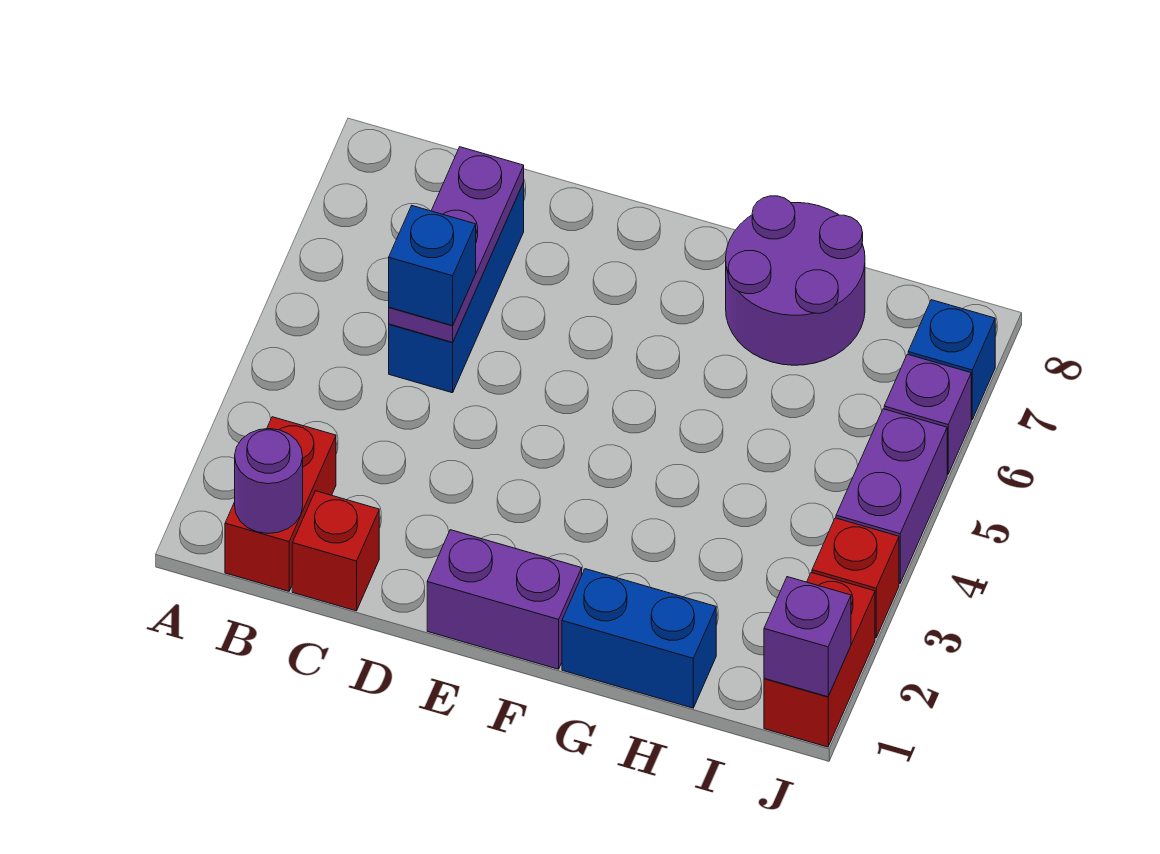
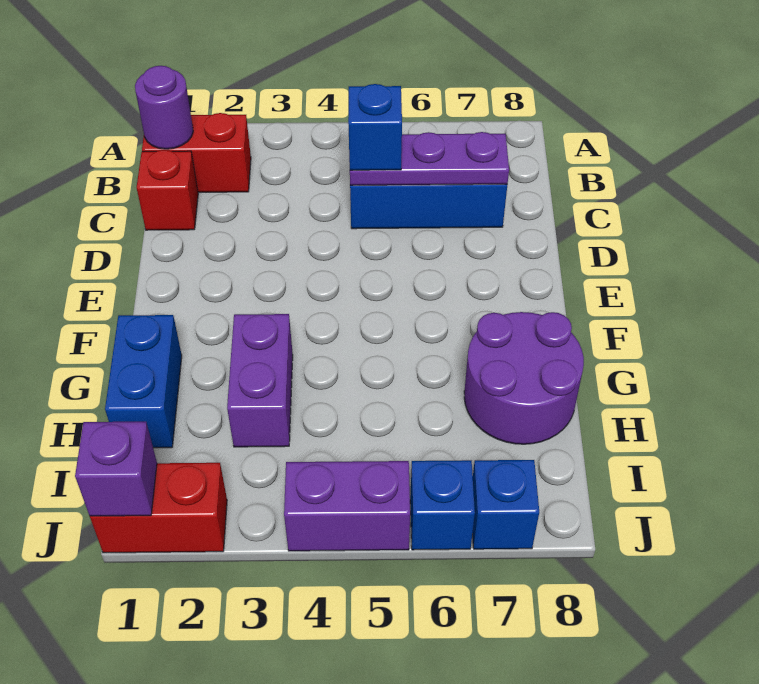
purple 1x2 brick [427,530,582,669] -> purple 1x2 brick moved to [227,314,293,447]
red 1x1 brick [812,518,899,638] -> none
purple 1x1 brick [884,354,971,474] -> blue 1x1 brick [410,460,475,550]

